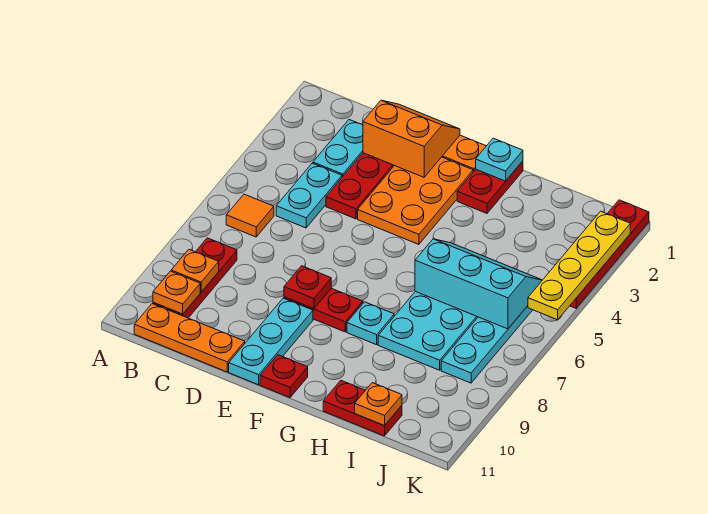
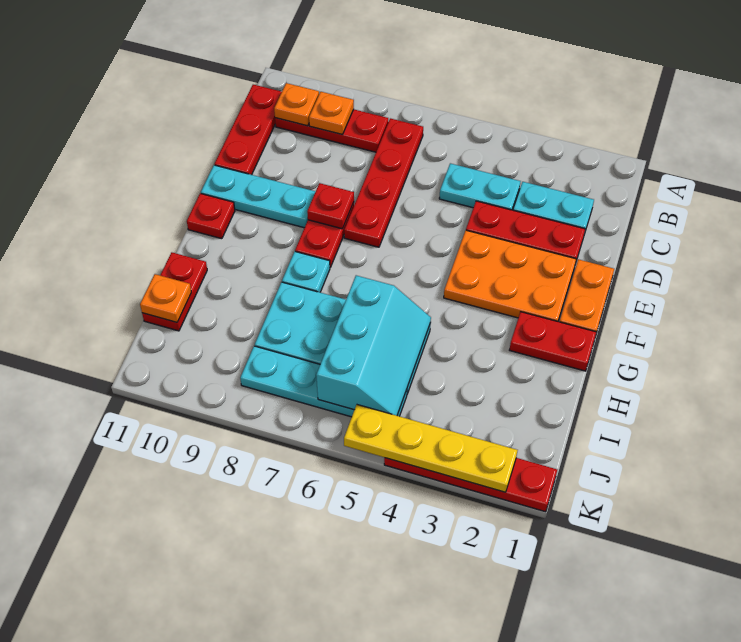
orange 1x1 tile [226,194,274,237] -> none
none -> red 1x4 plate [344,118,423,247]
orange 1x3 plate [134,304,245,372] -> red 1x3 plate [215,85,282,175]
orange 2x2 slope [363,100,460,177] -> none
cyan 1x1 plate [476,138,523,181] -> none

